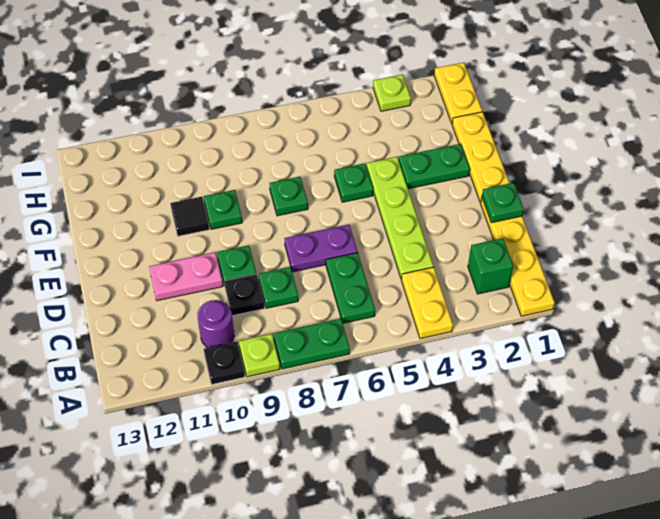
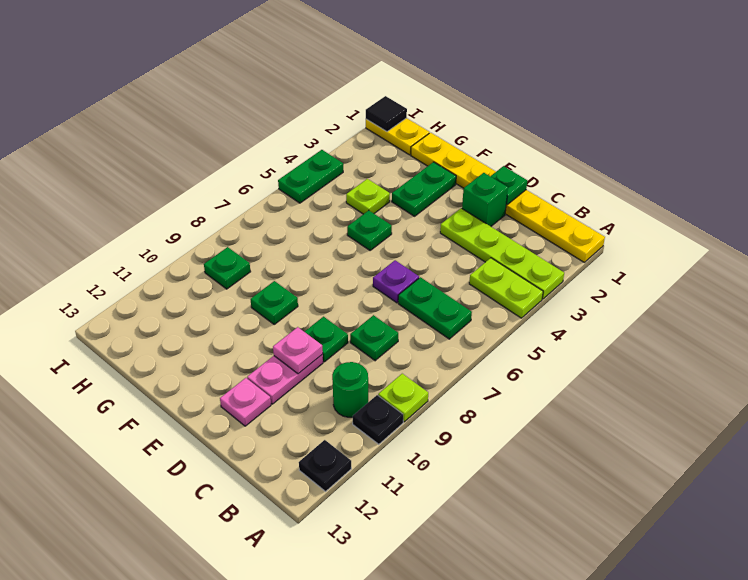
yellow 1x2 plate [402,267,453,339] -> lime 1x2 plate [469,258,543,318]
green 1x2 plate [274,319,350,369] -> green 1x2 plate moved to [278,150,343,203]
green 1x1 brick [468,238,513,294] -> green 1x1 brick moved to [462,173,508,226]
purple 1x1 round brick [197,300,234,348] -> green 1x1 round brick [332,362,368,417]
lime 1x4 plate [367,157,433,279] -> lime 1x4 plate moved to [440,208,564,299]
black 1x1 plate [224,274,264,316] -> black 1x1 plate moved to [299,440,351,491]
purple 1x2 plate [285,225,358,272] -> purple 1x1 plate [373,260,419,303]
none -> pink 1x1 plate [273,327,323,374]
none -> pink 1x1 plate [220,378,271,426]
green 1x1 plate [269,177,308,216] -> green 1x1 plate moved to [204,247,251,289]
black 1x1 tile [170,197,209,236] -> black 1x1 tile moved to [366,96,407,132]
lime 1x1 plate [373,74,411,111] -> lime 1x1 plate moved to [346,179,390,214]

